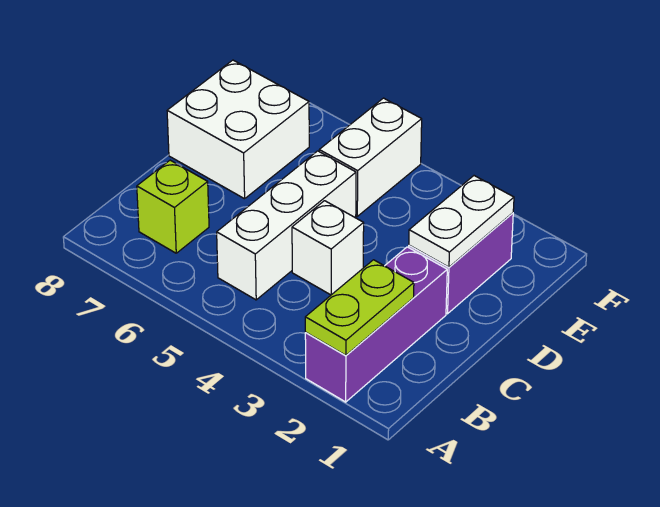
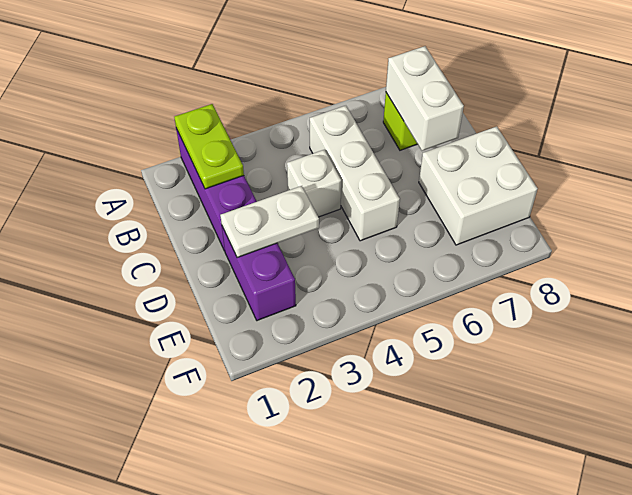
white 1x2 plate [409,176,514,267] -> white 1x2 plate turned to [220,186,319,258]
white 1x2 brick [319,98,422,216] -> white 1x2 brick moved to [386,46,464,151]

